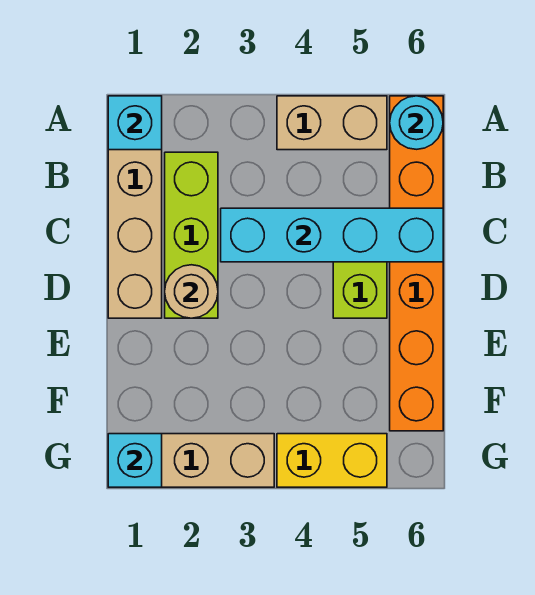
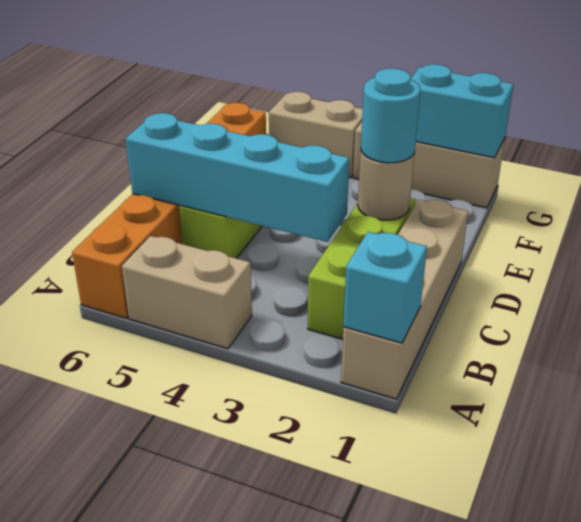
cyan 1x1 round brick [390,96,443,149] -> cyan 1x1 round brick moved to [361,68,420,163]
cyan 1x1 brick [108,434,162,487] -> cyan 1x2 brick [411,64,514,158]
yellow 1x2 brick [277,434,387,487] -> tan 1x2 brick [269,92,363,178]

